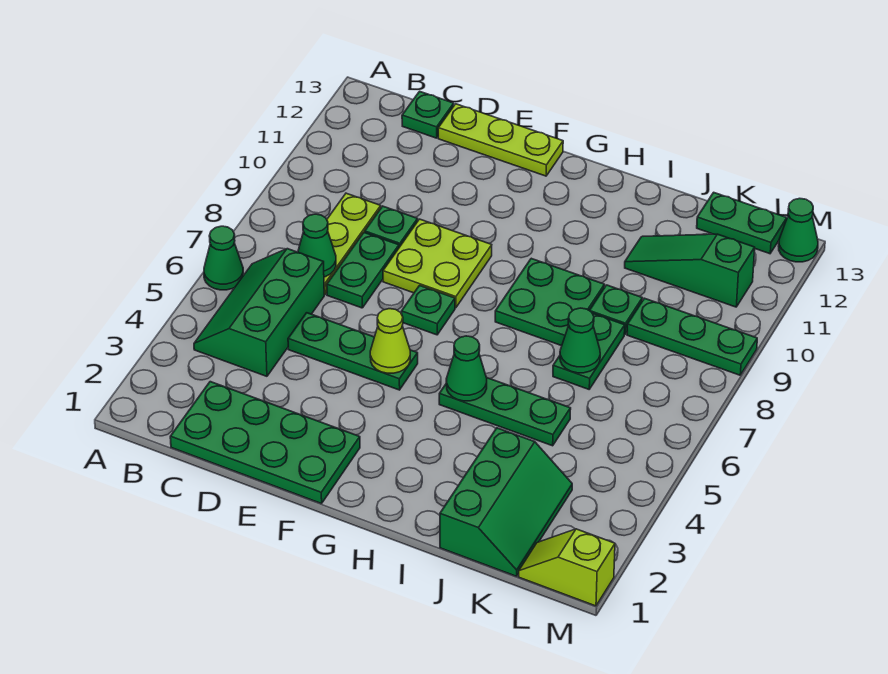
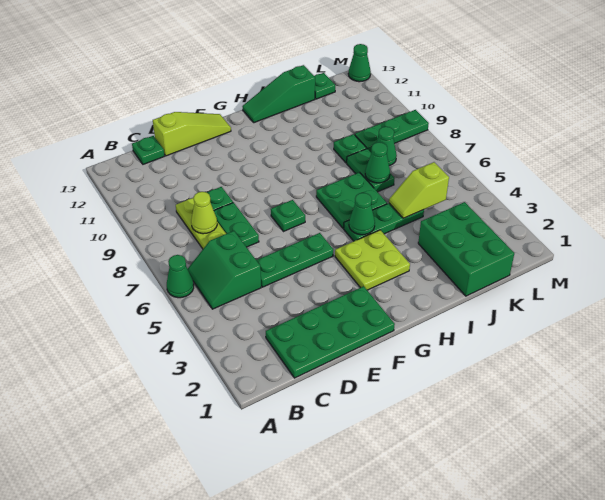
green 2x3 slope [194,249,324,376] -> green 2x2 slope [188,231,261,309]
green 1x1 cone [298,214,336,277] -> green 1x1 cone moved to [377,127,397,166]
lime 1x3 plate [438,104,563,176] -> lime 1x3 slope [153,112,231,156]
lime 2x2 plate [383,219,492,308] -> lime 2x2 plate moved to [335,230,410,290]
lime 1x1 cone [370,309,410,373] -> lime 1x1 cone moved to [191,192,217,234]
green 2x2 plate [495,258,605,346] -> green 2x2 plate moved to [316,172,387,229]
green 2x3 slope [440,428,572,576] -> green 2x3 brick [418,202,514,296]
green 1x3 slope [625,234,755,307] -> green 1x3 slope moved to [242,65,315,123]
green 1x2 plate [697,192,787,254] -> green 1x1 plate [314,73,335,99]
lime 1x2 slope [519,529,615,606] -> lime 1x2 slope moved to [389,162,449,218]

